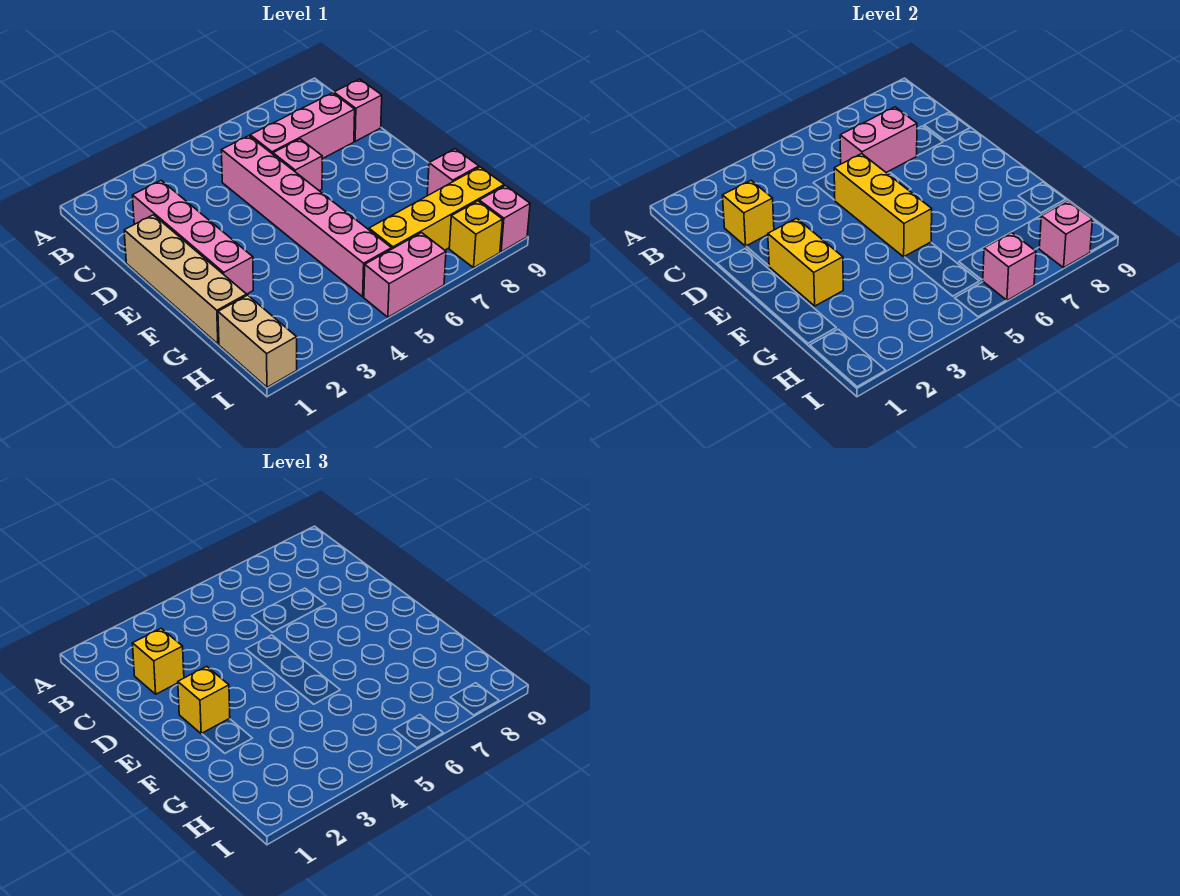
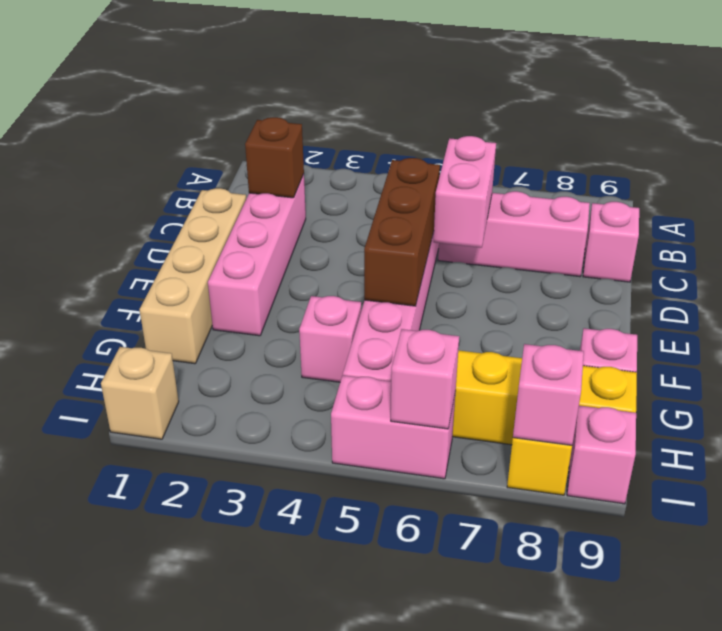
yellow 1x1 brick [722,181,774,246] -> brown 1x1 brick [245,117,304,198]
yellow 1x1 brick [132,629,184,694] -> none
pink 1x2 brick [840,107,917,172] -> pink 1x2 brick turned to [433,136,496,248]
yellow 1x3 brick [834,154,932,257] -> brown 1x3 brick [364,158,440,306]
pink 1x1 brick [273,139,322,191] -> pink 1x1 brick moved to [299,296,361,382]
yellow 1x2 brick [768,218,843,306] -> none
yellow 1x1 brick [178,666,230,734] -> none
tan 1x2 brick [218,295,297,387] -> tan 1x1 brick [101,347,179,439]

